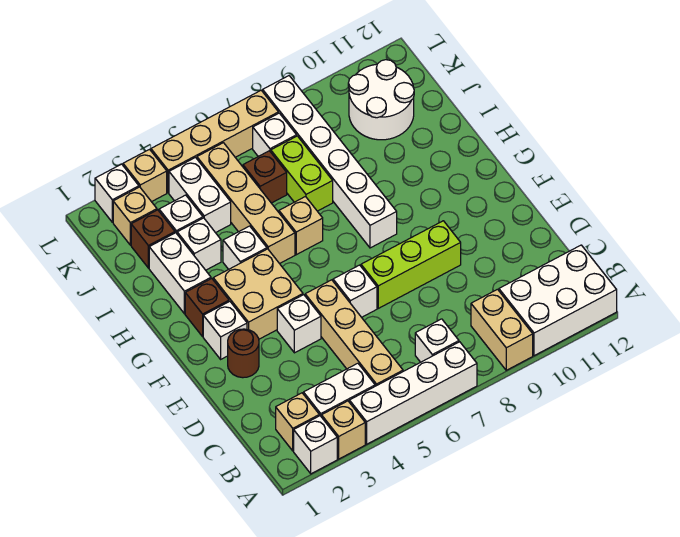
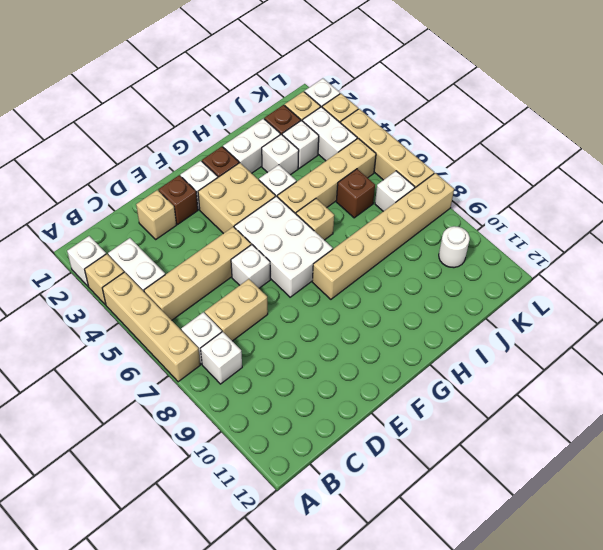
white 1x4 brick [349,342,477,444] -> tan 1x4 brick [102,272,200,382]
tan 1x2 brick [471,289,533,370] -> tan 1x2 brick moved to [205,279,268,341]
white 2x3 brick [499,245,617,356] -> white 2x3 brick moved to [234,196,333,297]
tan 1x1 brick [276,393,319,451] -> tan 1x1 brick moved to [136,190,176,239]
brown 1x1 round brick [228,329,259,378] -> brown 1x1 brick [158,175,198,225]
white 1x1 brick [277,295,321,353] -> white 1x1 brick moved to [201,332,242,384]
lime 1x3 brick [361,221,461,308] -> none
white 1x6 brick [263,76,397,248] -> tan 1x6 brick [312,173,454,299]
lime 1x2 brick [271,136,333,211] -> none
white 1x2 brick [169,158,231,233] -> white 1x2 brick turned to [302,107,357,161]
white 2x2 round brick [348,60,414,140] -> white 1x1 round brick [439,226,470,268]

